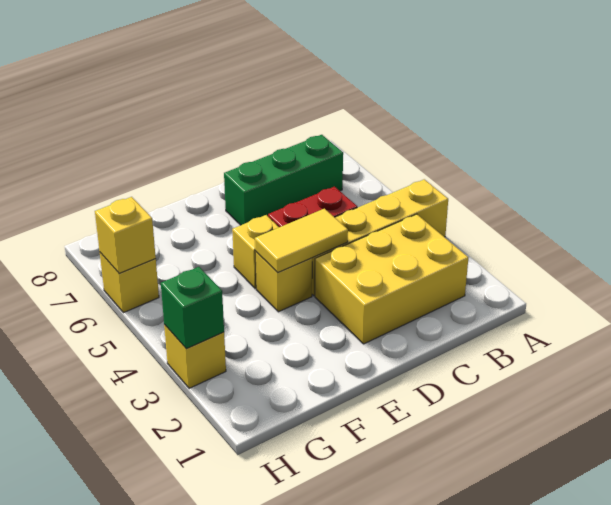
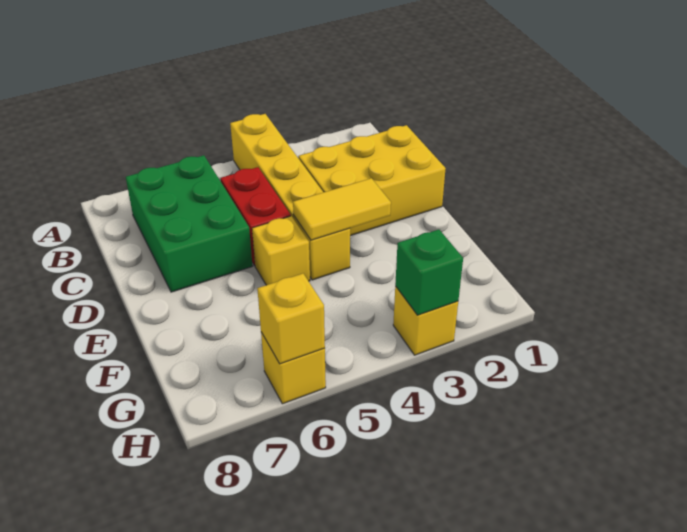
yellow 2x3 brick [315,214,468,344] -> yellow 2x3 brick turned to [299,125,446,236]
green 1x3 brick [224,135,343,225] -> green 2x3 brick [126,155,253,292]
yellow 1x2 tile [255,209,348,273] -> yellow 1x2 tile turned to [293,178,391,240]

